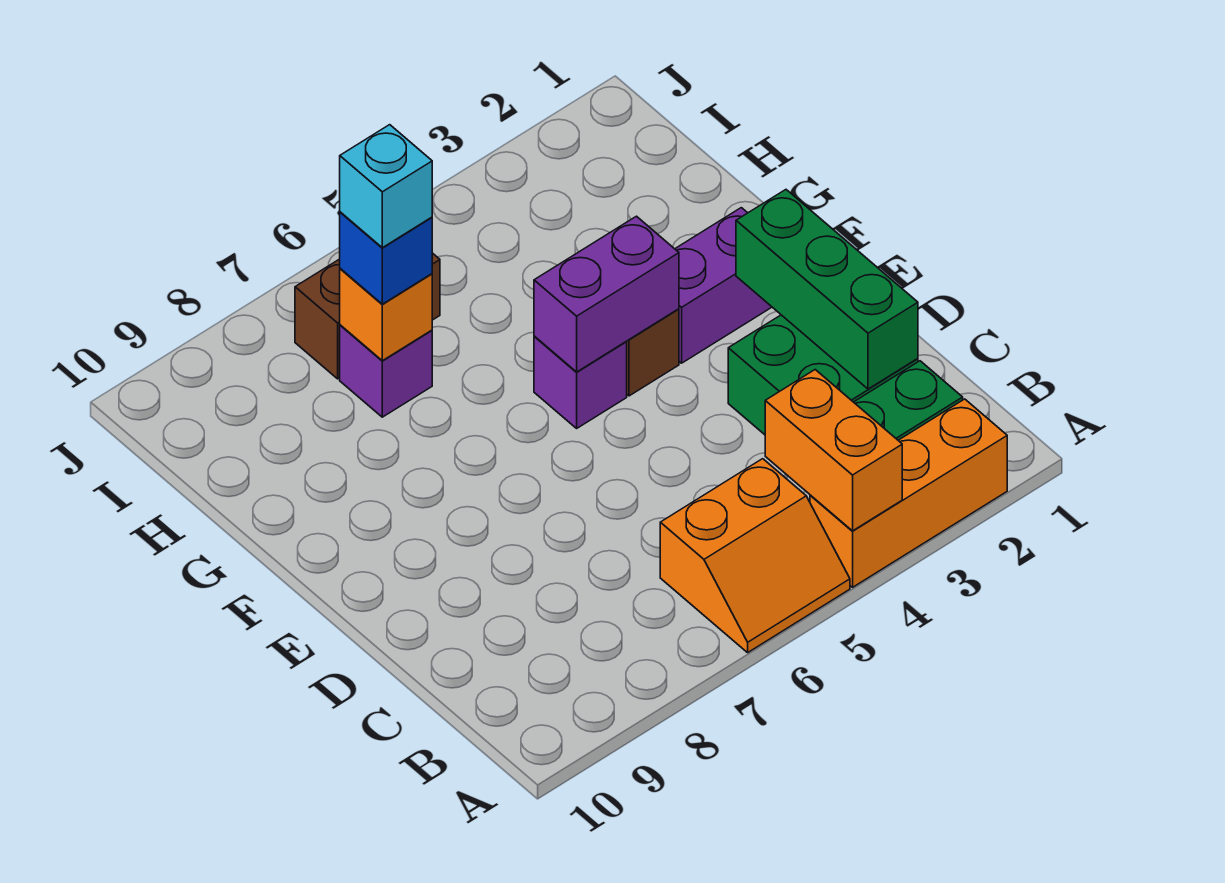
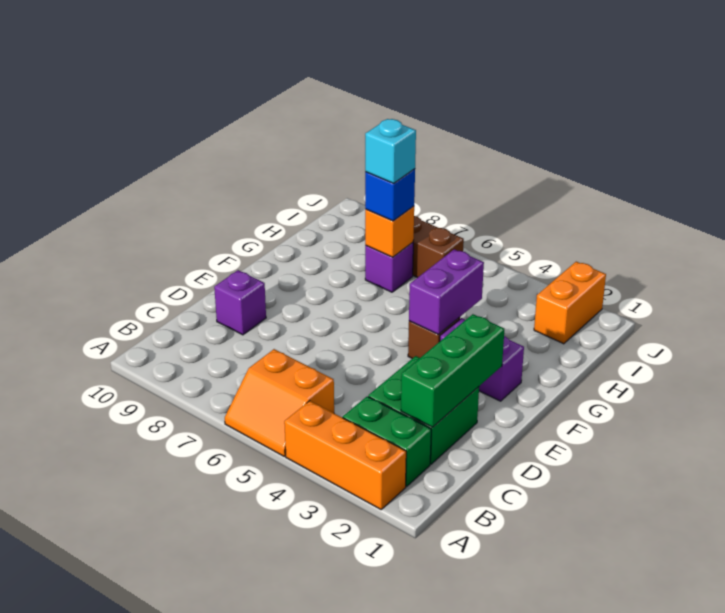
orange 1x2 brick [765,370,902,531] -> orange 1x2 brick moved to [534,262,606,344]
purple 1x2 brick [534,216,679,372] -> purple 1x2 brick turned to [409,249,484,335]
purple 1x1 brick [534,336,627,428] -> purple 1x1 brick moved to [214,270,266,335]

